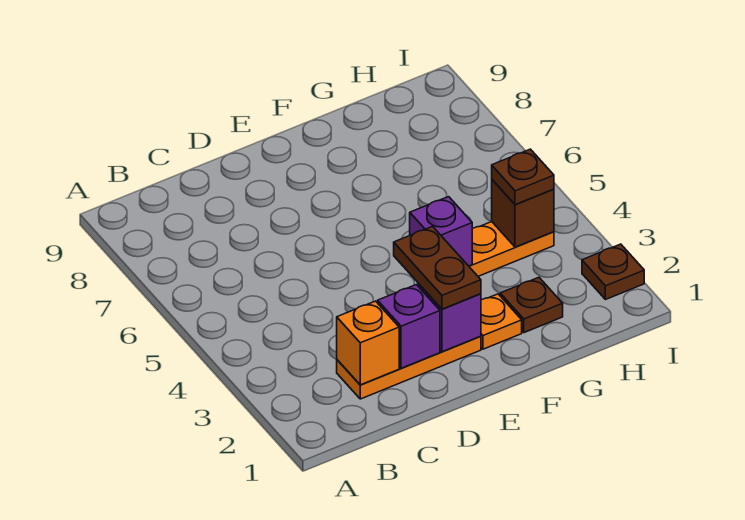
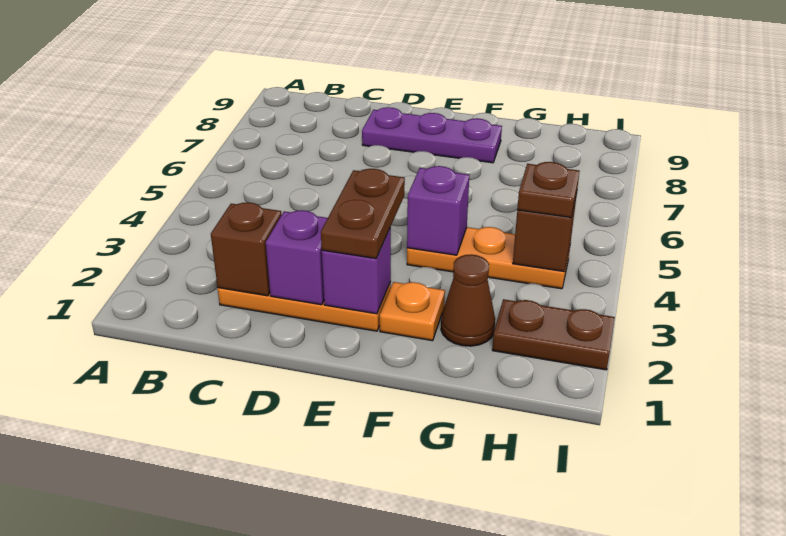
orange 1x1 brick [337,301,399,385] -> brown 1x1 brick [211,202,282,296]
none -> purple 1x3 plate [362,107,502,163]
brown 1x1 plate [500,277,563,333] -> brown 1x1 cone [441,254,495,346]
brown 1x1 plate [582,244,644,300] -> brown 1x2 plate [492,299,615,370]

